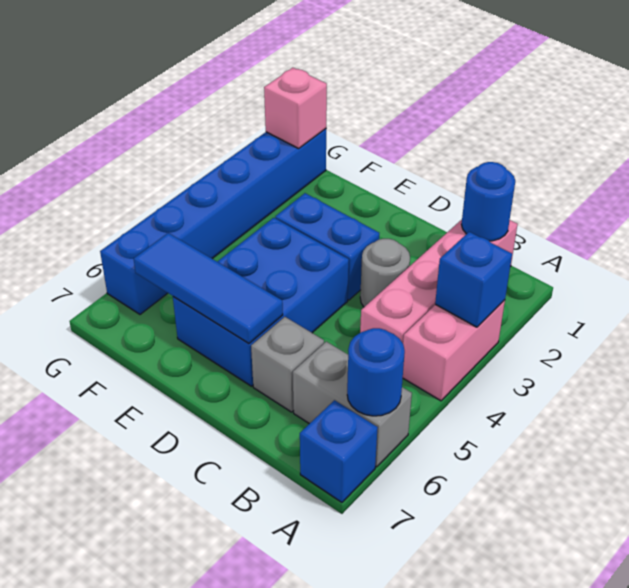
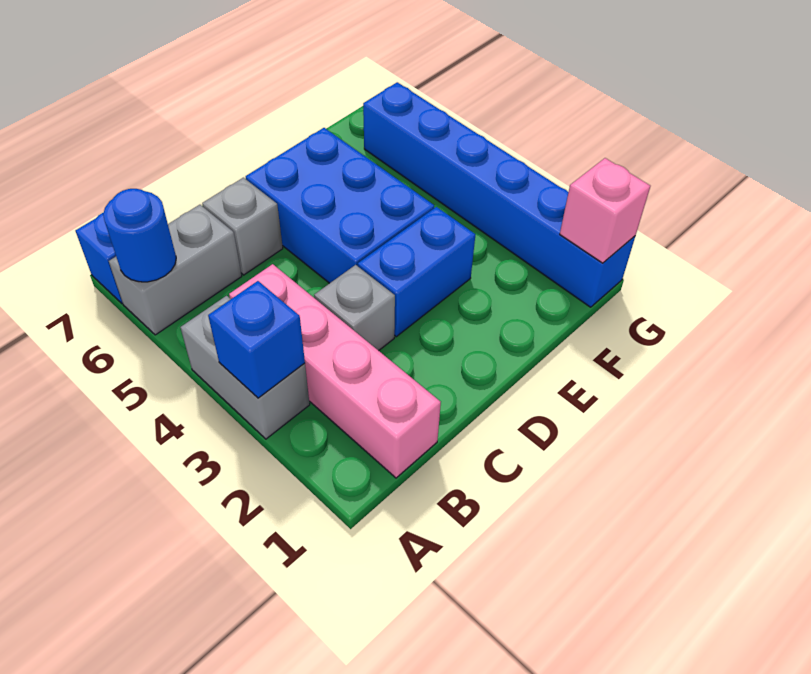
pink 1x2 brick [403,300,505,401] -> grey 1x2 brick [181,296,310,439]
blue 1x1 round brick [461,162,515,241] -> none
grey 1x1 round brick [360,239,410,307] -> grey 1x1 brick [314,265,395,351]
blue 1x3 tile [134,233,283,343] -> none

